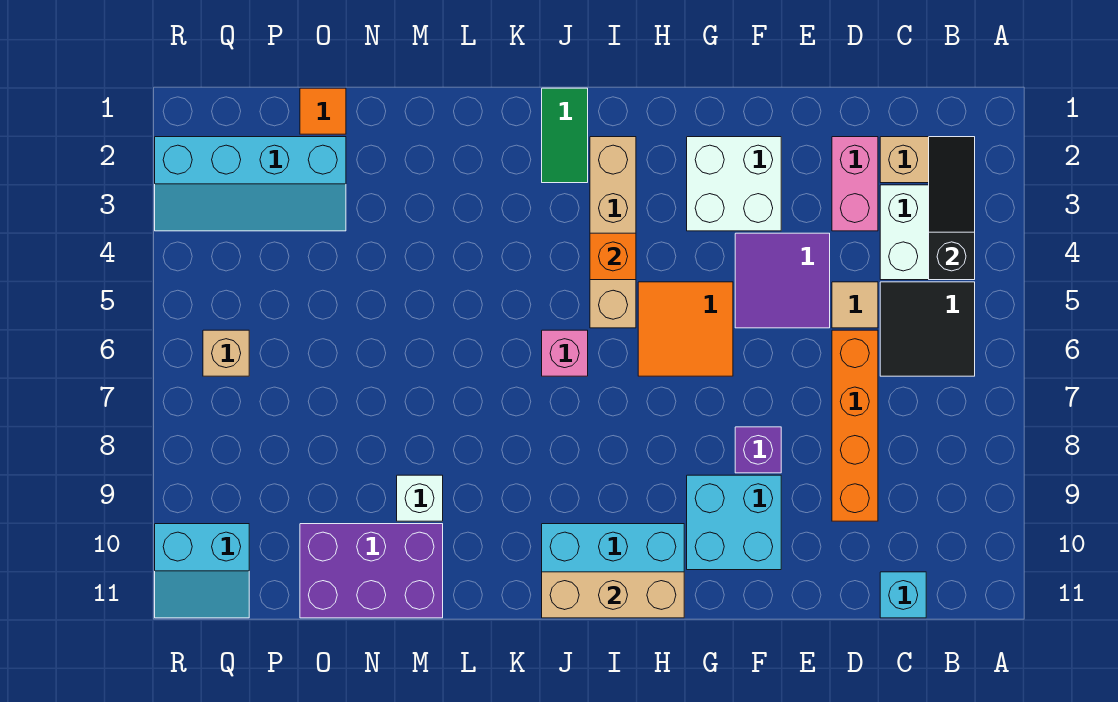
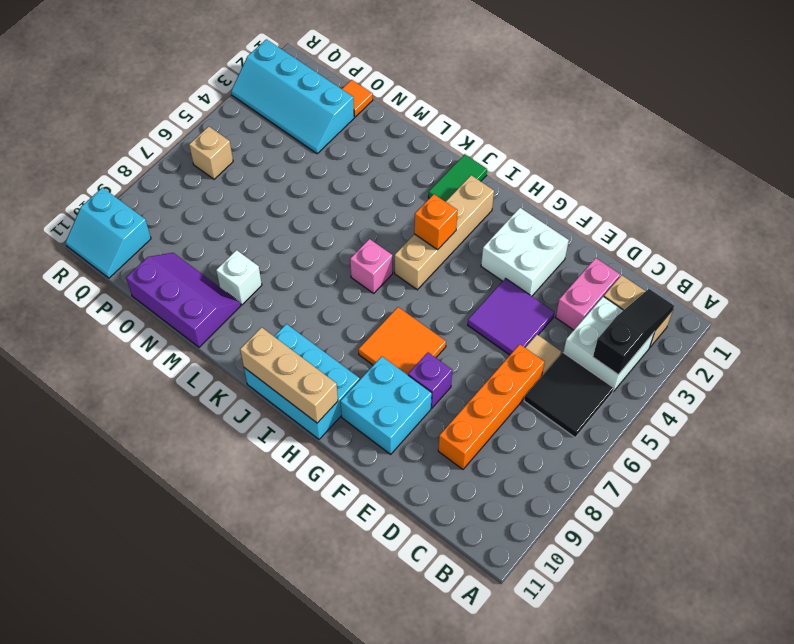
cyan 1x1 brick [880,572,926,618] -> none
orange 2x2 tile [638,282,733,376] -> orange 2x2 tile moved to [358,307,446,375]
purple 2x3 brick [300,524,443,618] -> purple 2x3 slope [126,253,241,347]

